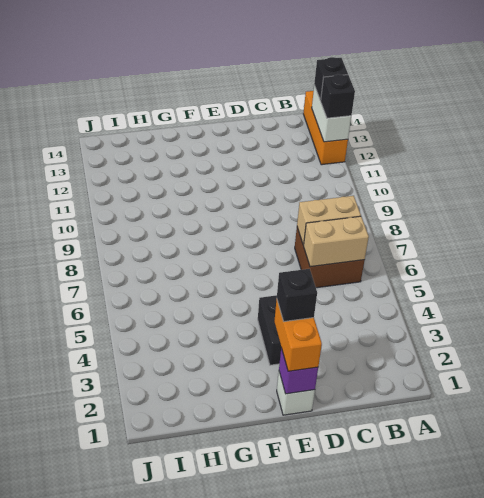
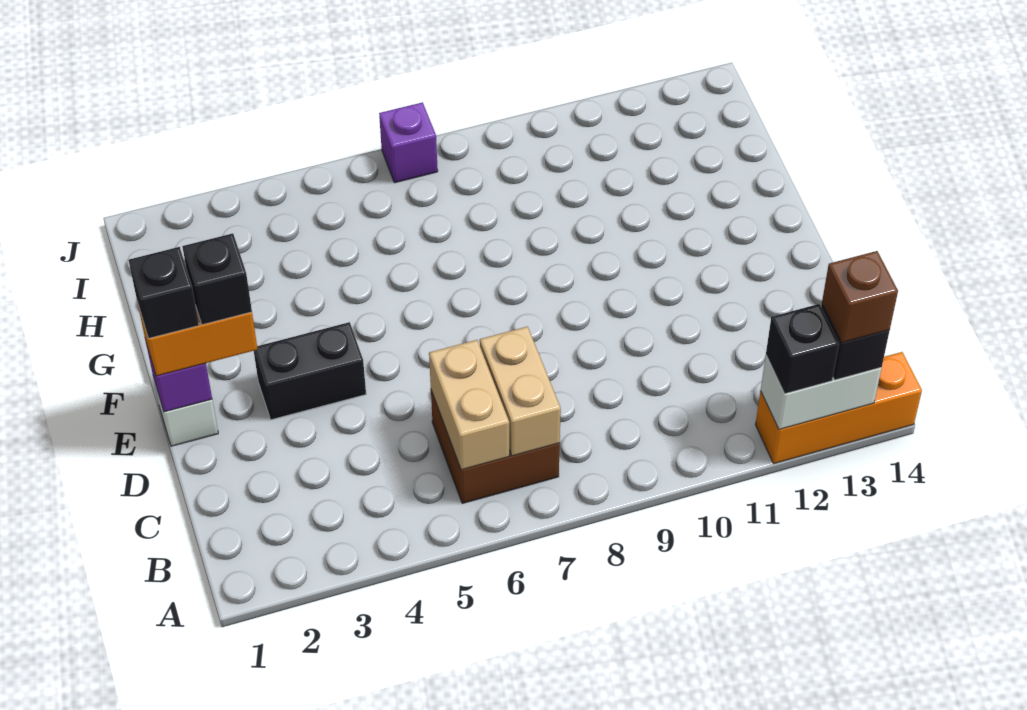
none -> brown 1x1 brick [822,251,898,343]
none -> black 1x1 brick [129,247,199,338]
none -> purple 1x1 brick [379,102,438,183]

